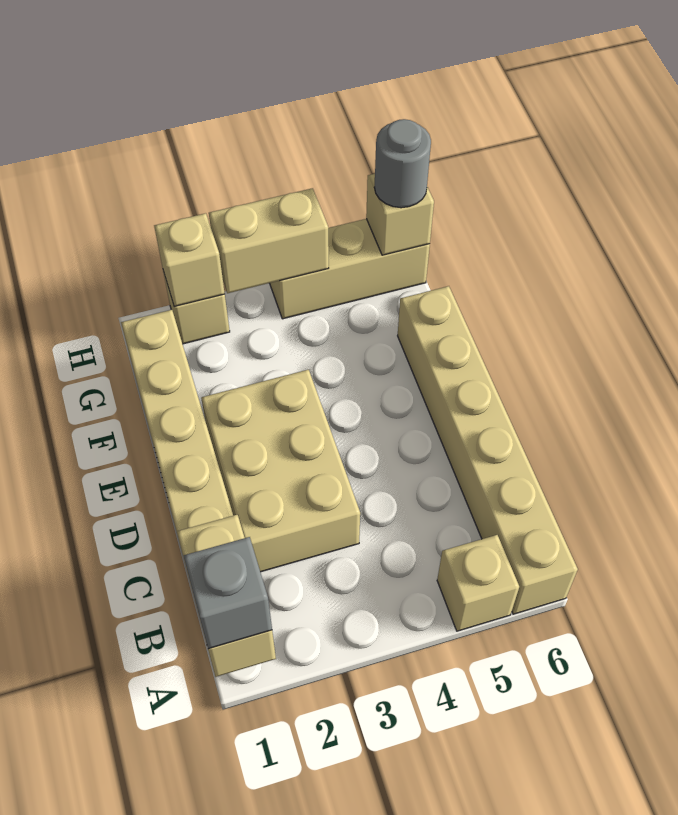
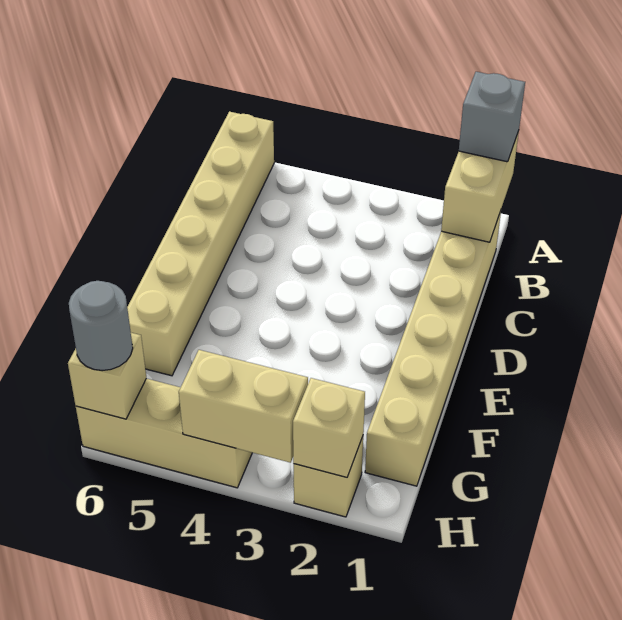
tan 1x1 brick [437,535,519,631] -> none
tan 2x3 brick [201,370,360,572] -> none

